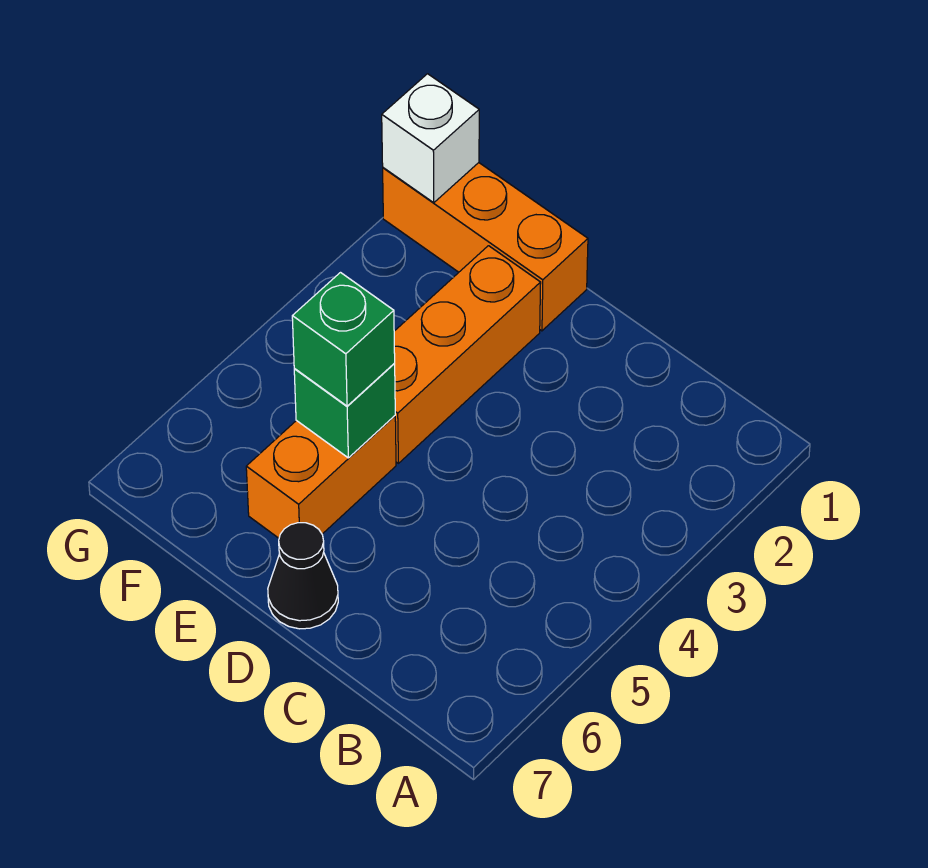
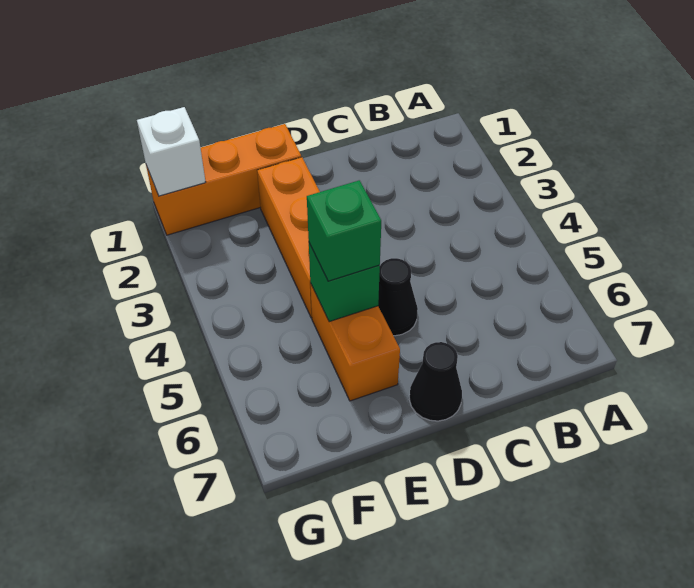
none -> black 1x1 cone [378,258,418,336]

